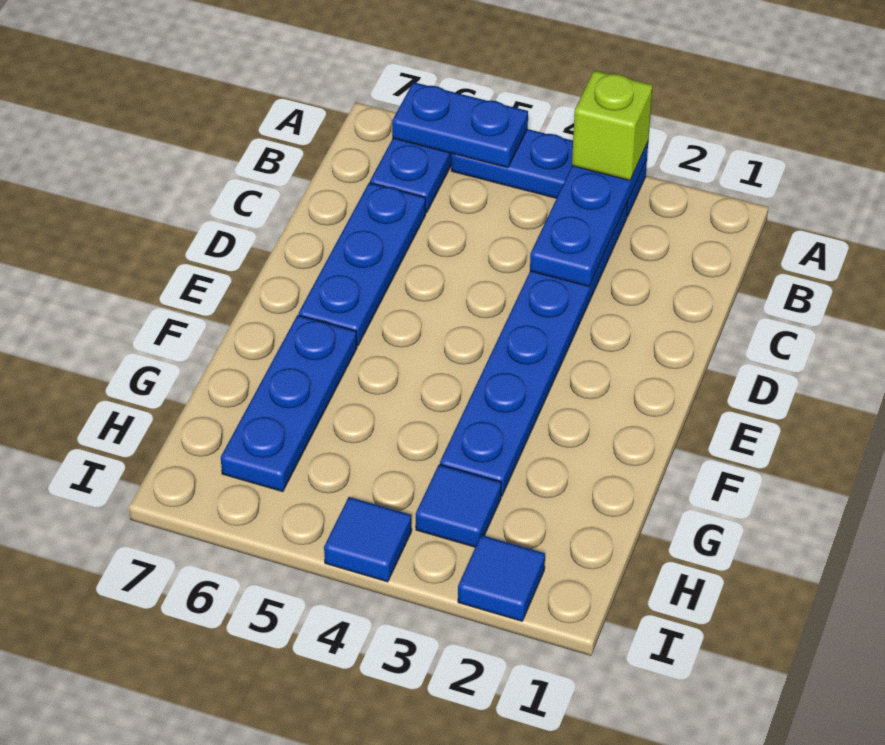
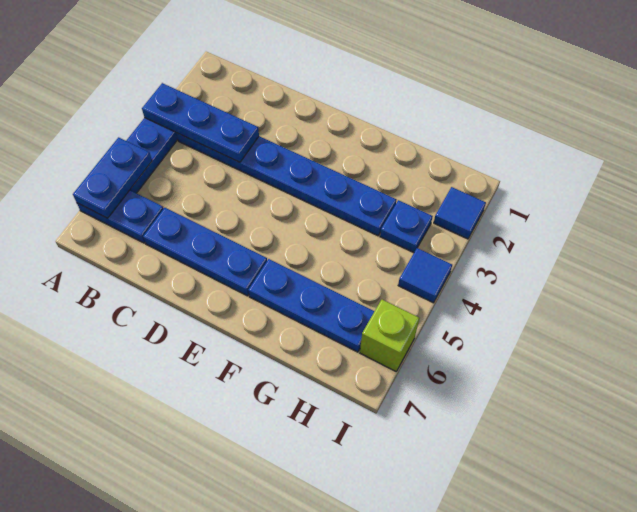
lime 1x1 brick [572,71,653,180] -> lime 1x1 brick moved to [360,300,419,371]
blue 1x1 tile [416,465,501,547] -> blue 1x1 plate [380,200,433,253]

